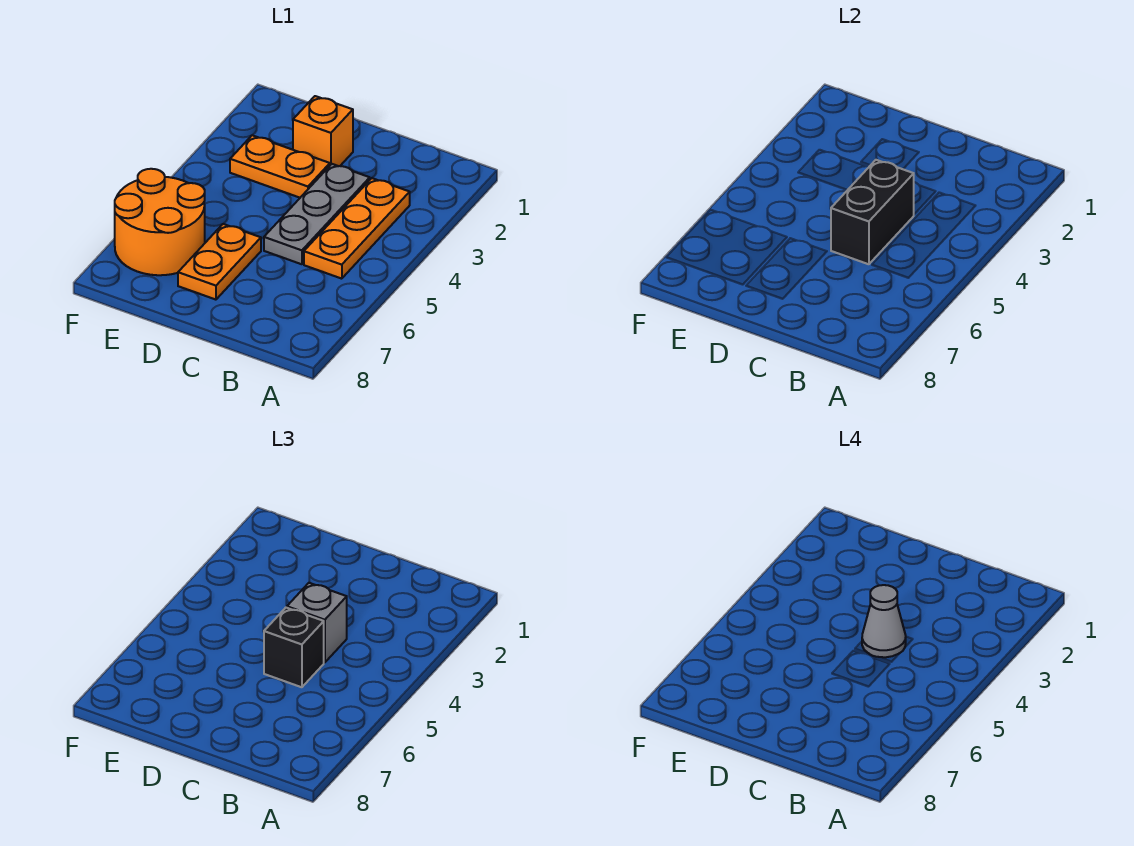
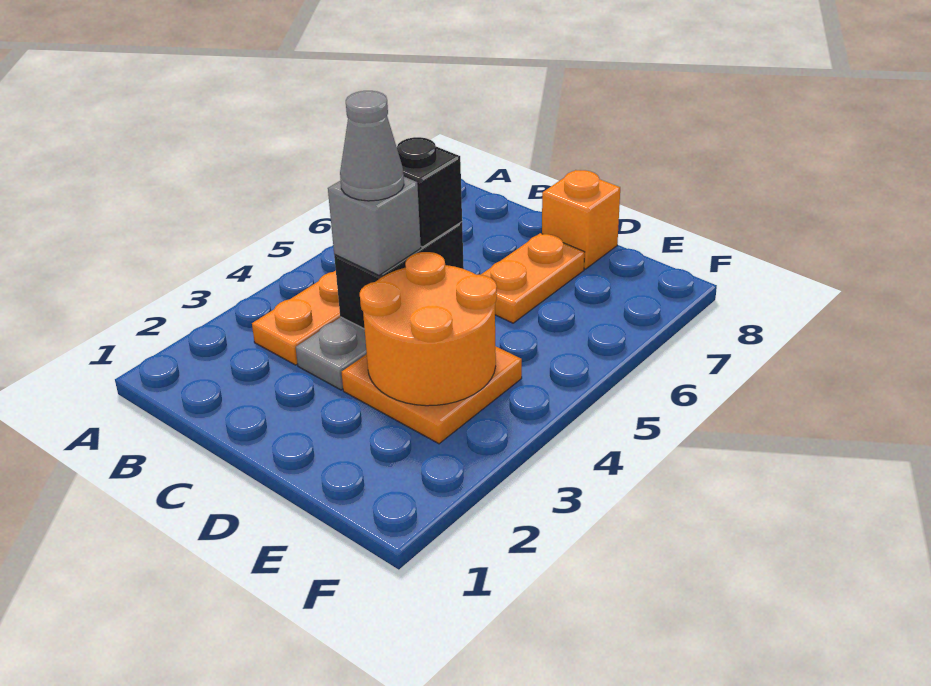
orange 1x1 brick [293,96,353,166] -> orange 1x1 brick moved to [542,170,620,269]
orange 1x2 plate [230,135,330,198] -> orange 2x2 plate [342,346,522,444]
orange 2x2 round brick [115,169,205,275] -> orange 2x2 round brick moved to [360,252,497,406]

